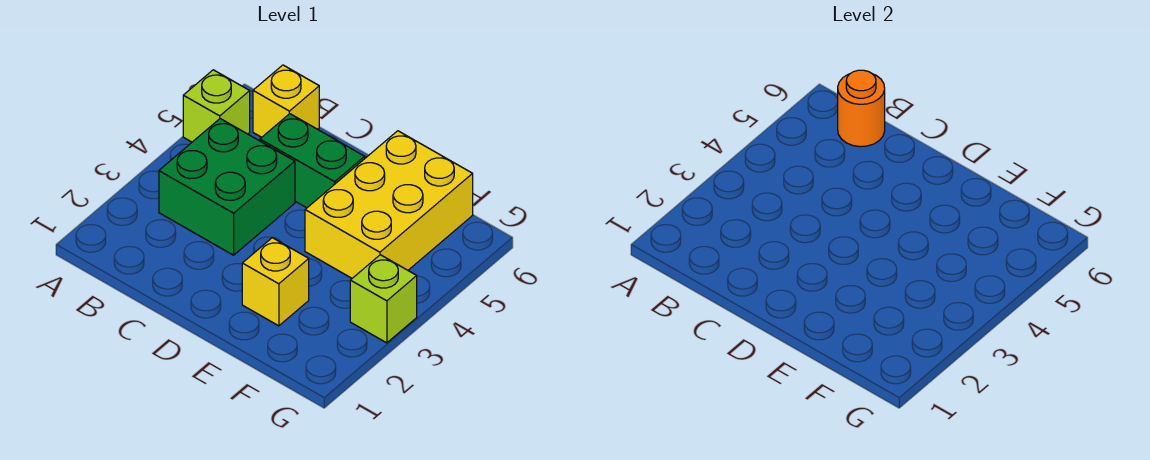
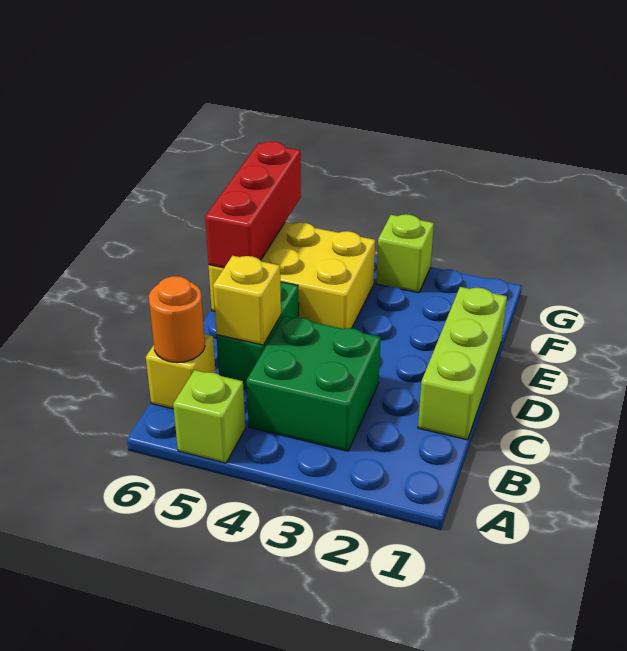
none -> lime 1x3 brick [418,287,507,440]
yellow 1x1 brick [242,238,309,326] -> yellow 1x1 brick moved to [213,256,281,345]
none -> red 1x3 brick [205,141,301,268]

